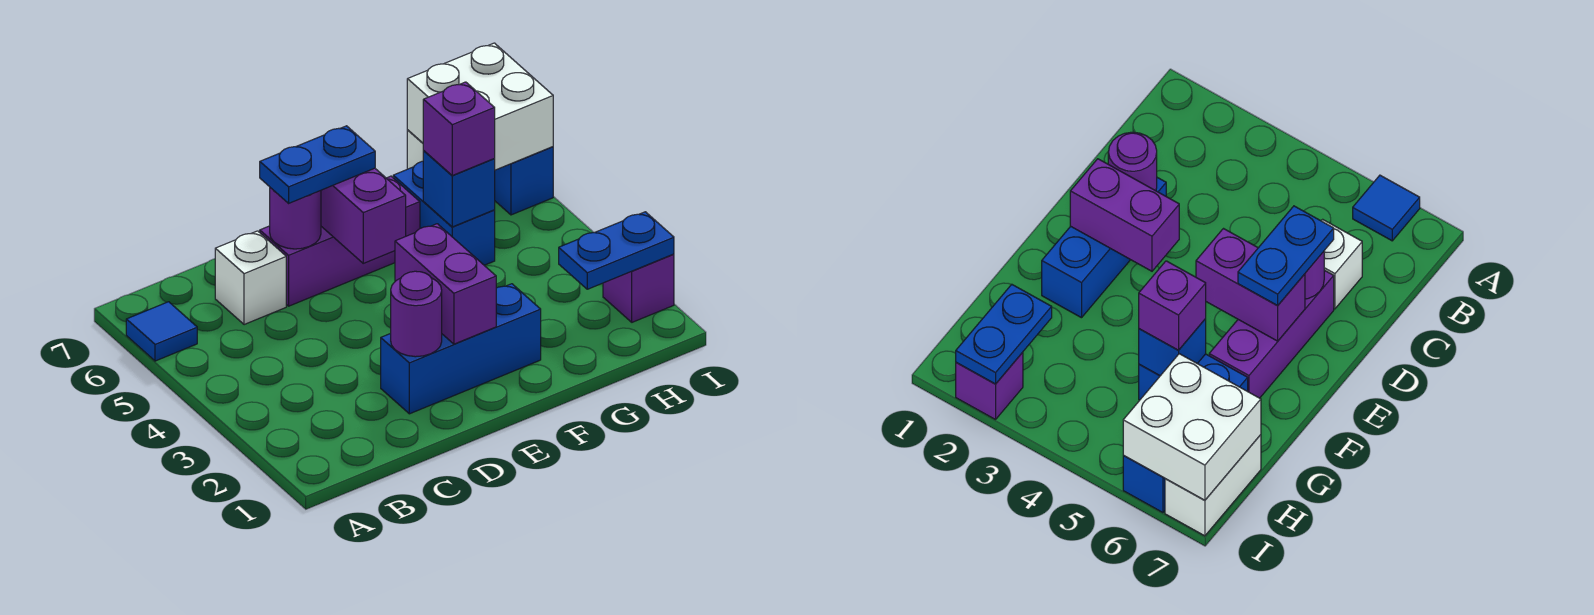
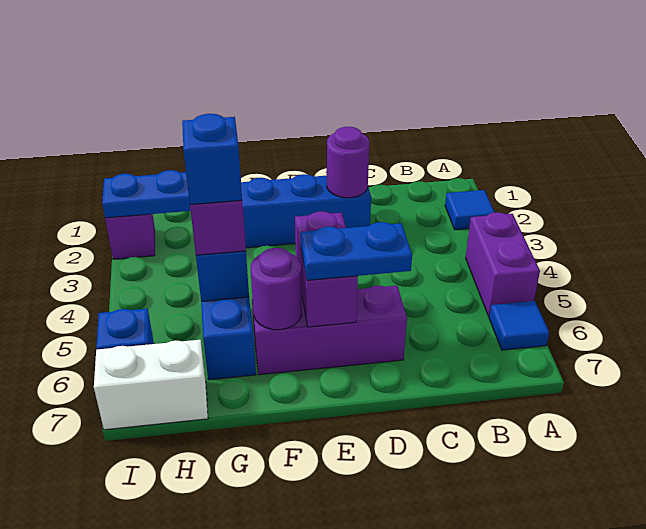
none -> blue 1x1 tile [445,190,495,230]
white 1x1 brick [215,231,286,325] -> none
purple 1x1 round brick [270,188,321,249] -> purple 1x1 round brick moved to [251,248,302,330]
purple 1x2 brick [395,224,496,344] -> purple 1x2 brick moved to [466,212,540,316]
none -> blue 1x1 brick [182,114,242,205]
white 2x2 brick [407,43,553,170] -> none

